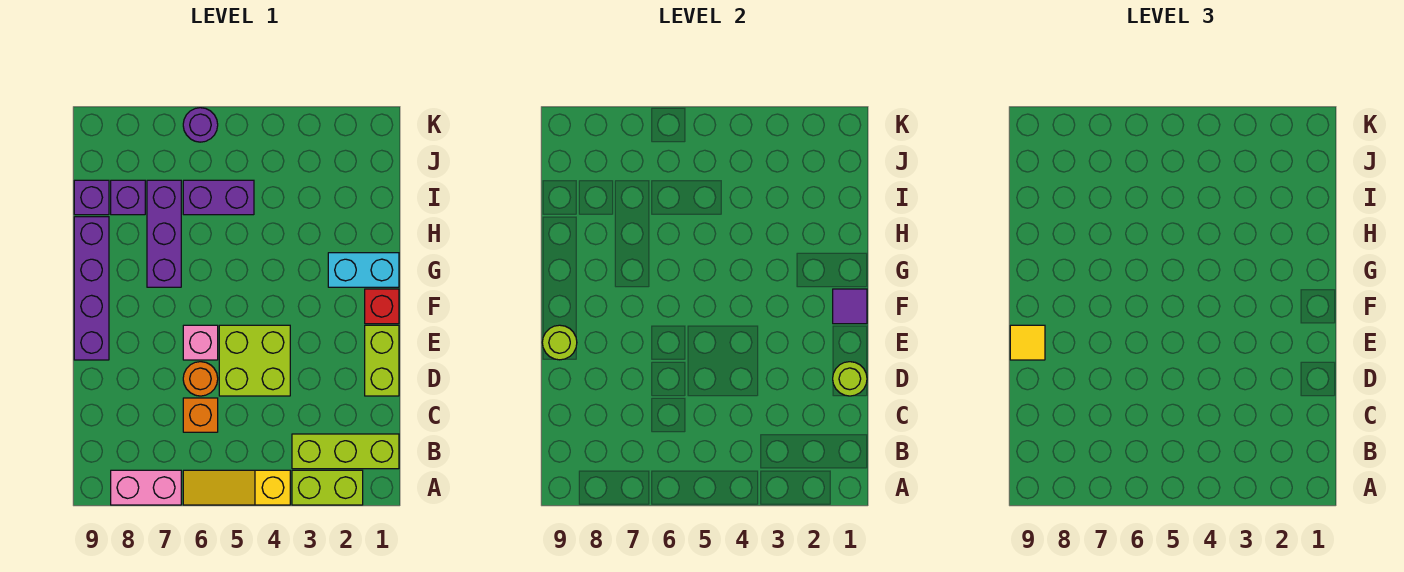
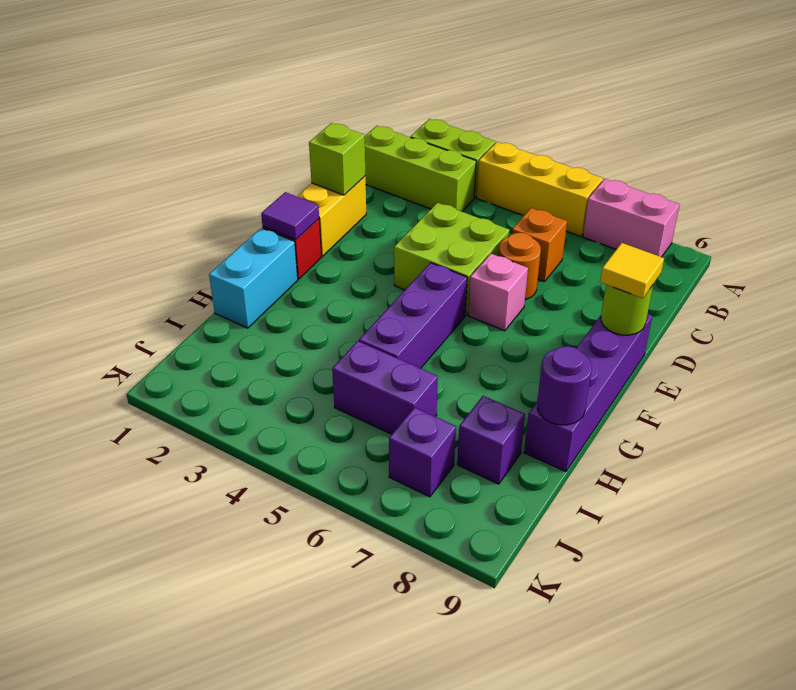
yellow 1x3 slope [183,470,290,505] -> yellow 1x3 brick [477,142,603,236]
lime 1x2 brick [365,325,399,396] -> yellow 1x2 brick [297,176,366,256]
lime 1x1 round brick [833,362,867,396] -> lime 1x1 brick [309,123,365,195]
cyan 1x2 brick [328,253,399,287] -> cyan 1x2 brick turned to [209,228,298,328]
purple 1x3 brick [147,180,181,287] -> purple 1x3 brick moved to [359,263,467,368]
purple 1x1 brick [74,180,109,215] -> purple 1x1 brick moved to [389,408,456,497]
purple 1x1 round brick [183,108,218,142] -> purple 1x1 round brick moved to [537,346,592,425]

